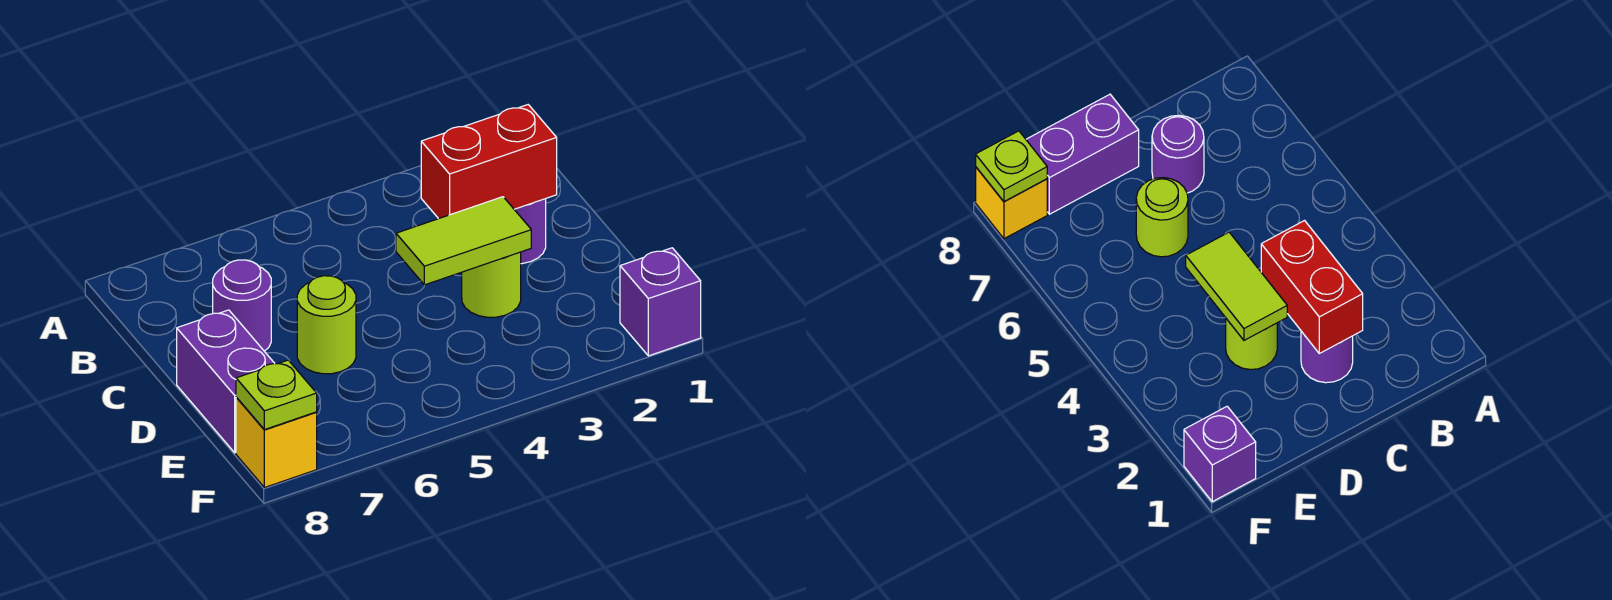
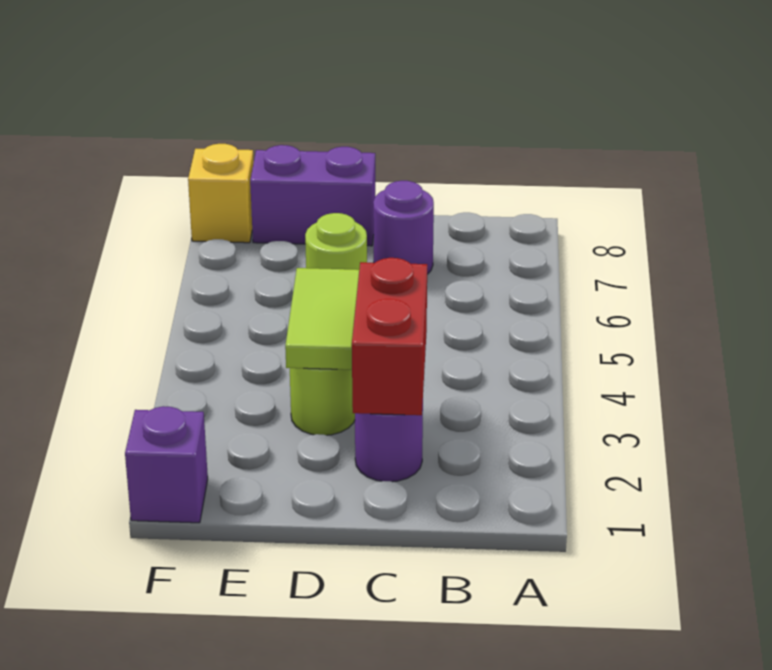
lime 1x1 plate [236,360,317,430] -> none

